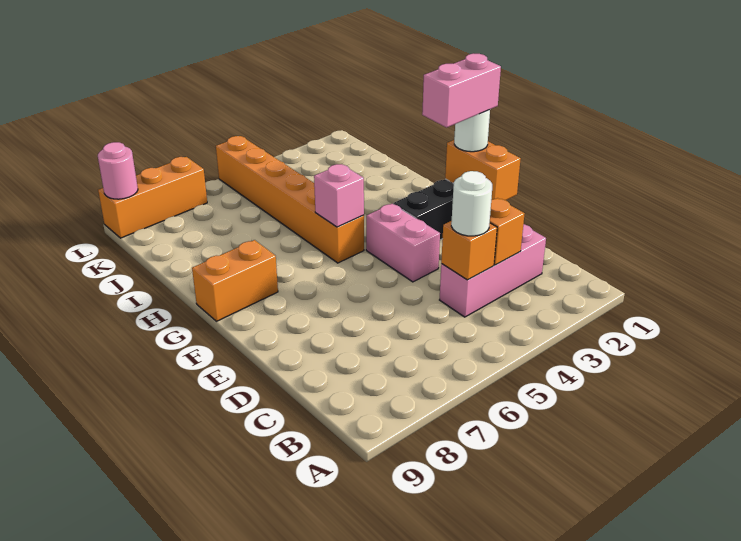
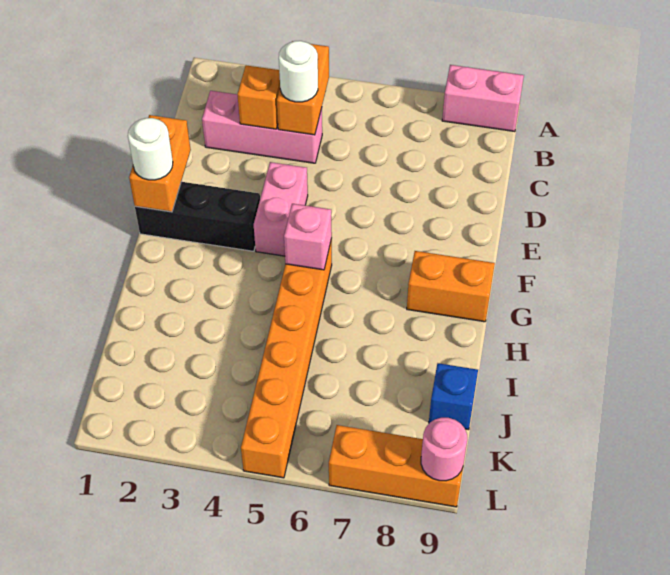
orange 1x1 brick [441,221,497,280] -> orange 1x2 brick [277,41,329,135]
pink 1x2 brick [422,53,501,127] -> pink 1x2 brick moved to [442,65,524,132]
none -> blue 1x1 brick [429,363,478,430]

